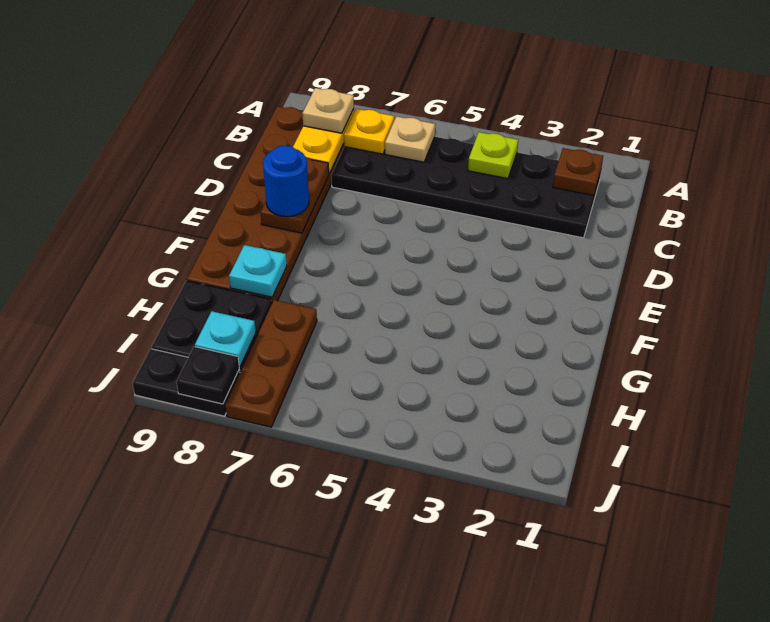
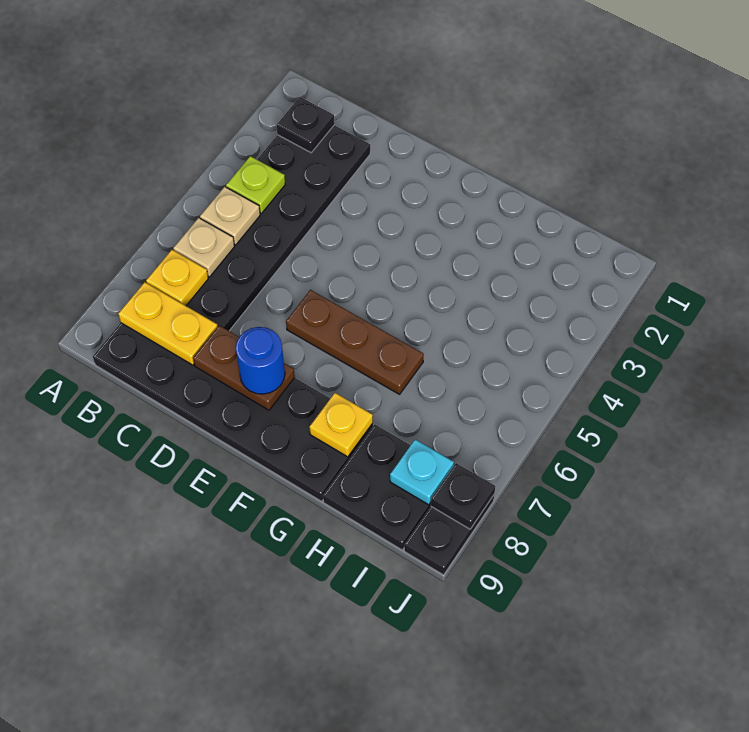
brown 1x1 plate [553,148,603,195] -> black 1x1 plate [277,97,334,153]
brown 2x6 plate [187,106,344,303] -> black 2x6 plate [93,323,373,501]
tan 1x1 plate [302,88,354,133] -> tan 1x1 plate moved to [200,187,260,245]
cyan 1x1 plate [229,245,287,297] -> yellow 1x1 plate [310,393,373,457]
brown 1x3 plate [225,300,317,427] -> brown 1x3 plate moved to [286,290,424,394]

